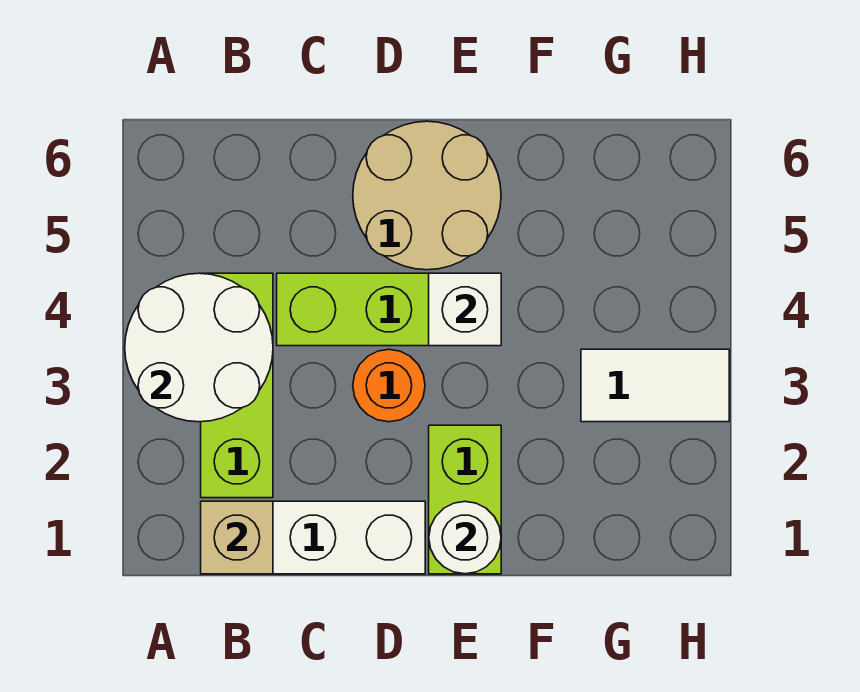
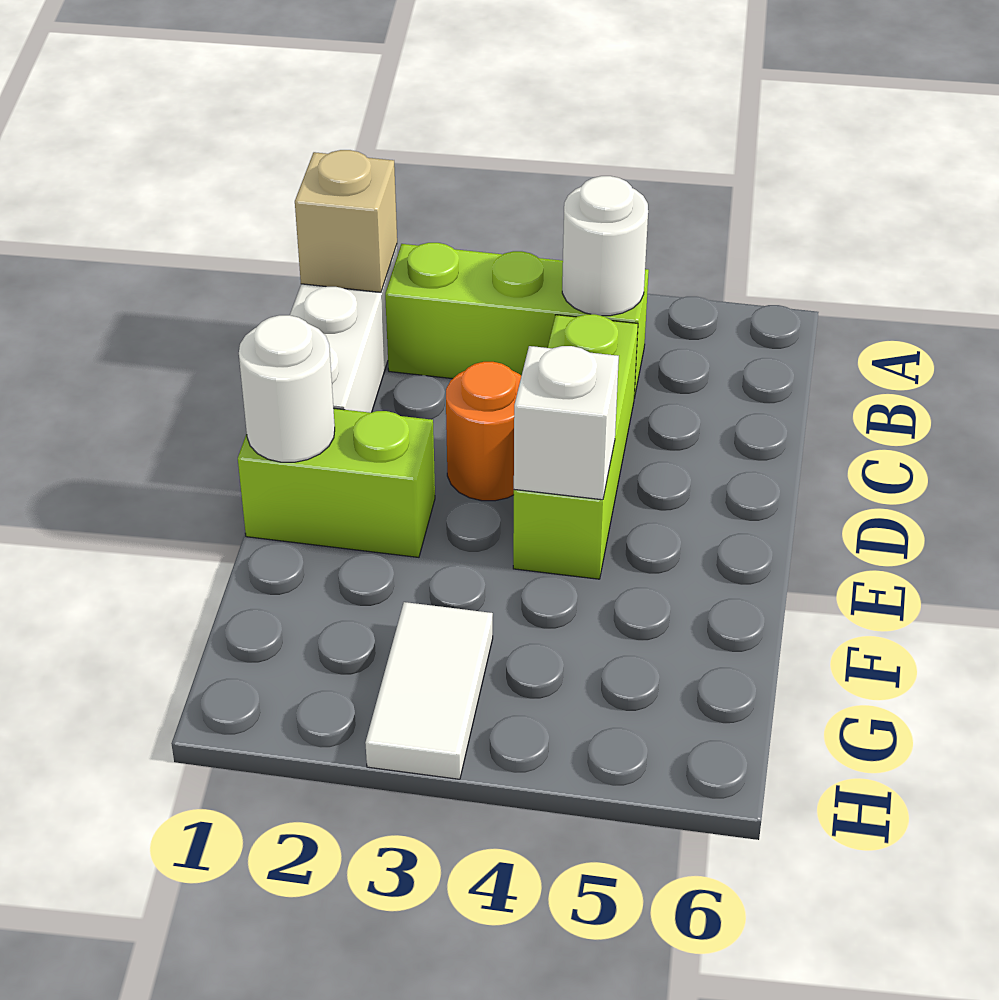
white 2x2 round brick [125,273,273,422] -> white 1x1 round brick [562,176,648,316]
tan 2x2 round brick [353,121,501,270] -> none

